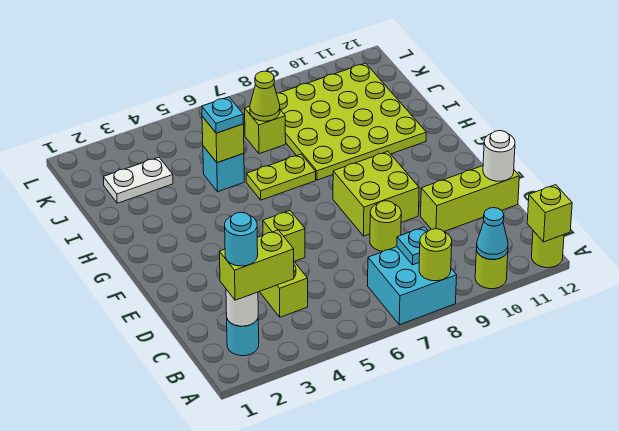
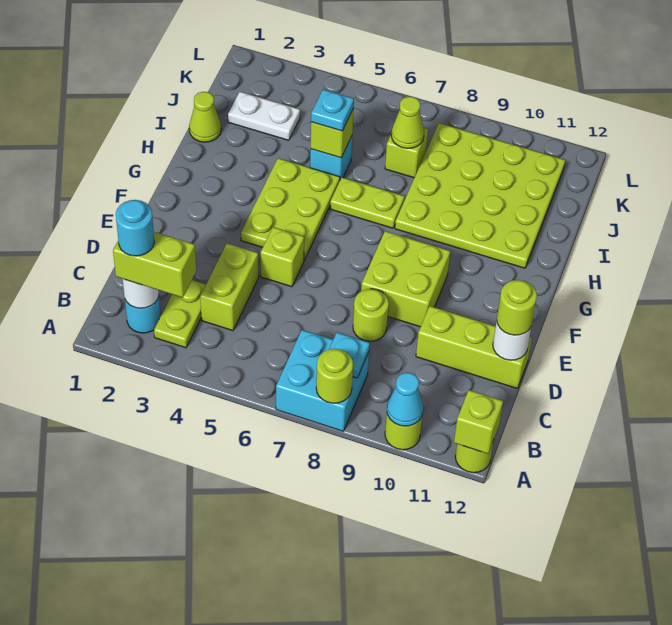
none -> lime 1x2 plate [154,280,206,348]
none -> lime 1x1 round brick [497,280,537,335]
none -> lime 2x3 plate [241,158,340,260]
none -> lime 1x1 cone [189,92,221,142]

